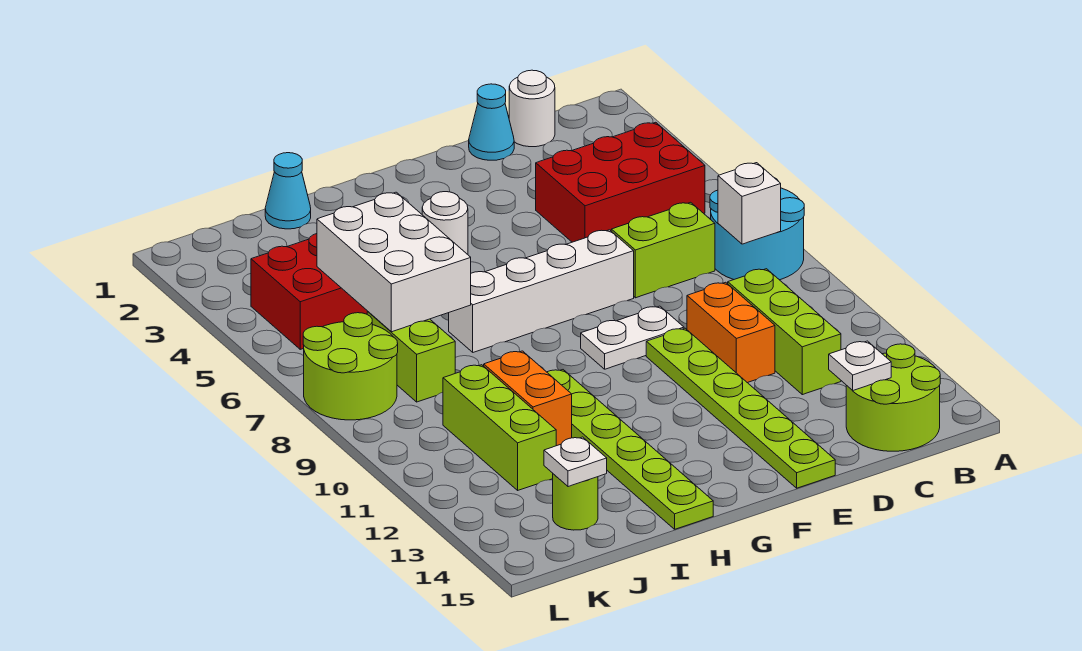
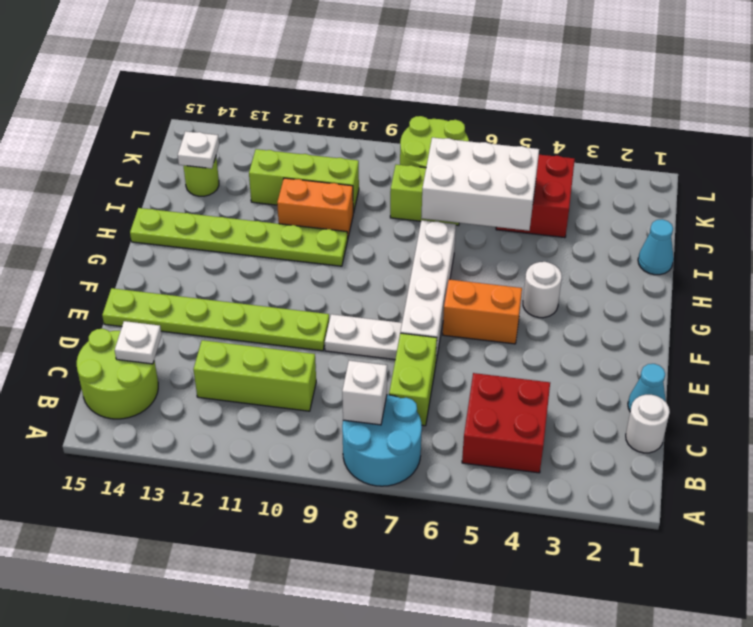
red 2x3 brick [536,122,705,242] -> red 2x2 brick [462,373,550,473]
orange 1x2 brick [687,282,775,383] -> orange 1x2 brick moved to [443,280,522,344]
white 1x2 plate [581,306,684,369] -> white 1x2 plate turned to [325,314,402,359]

